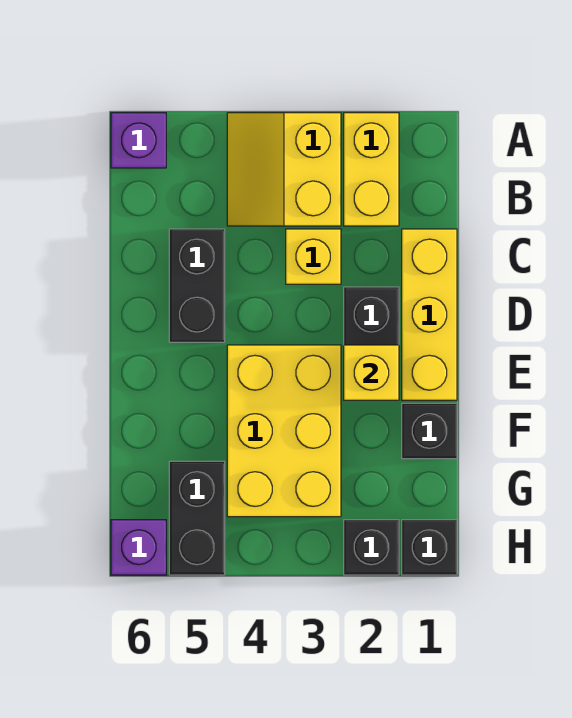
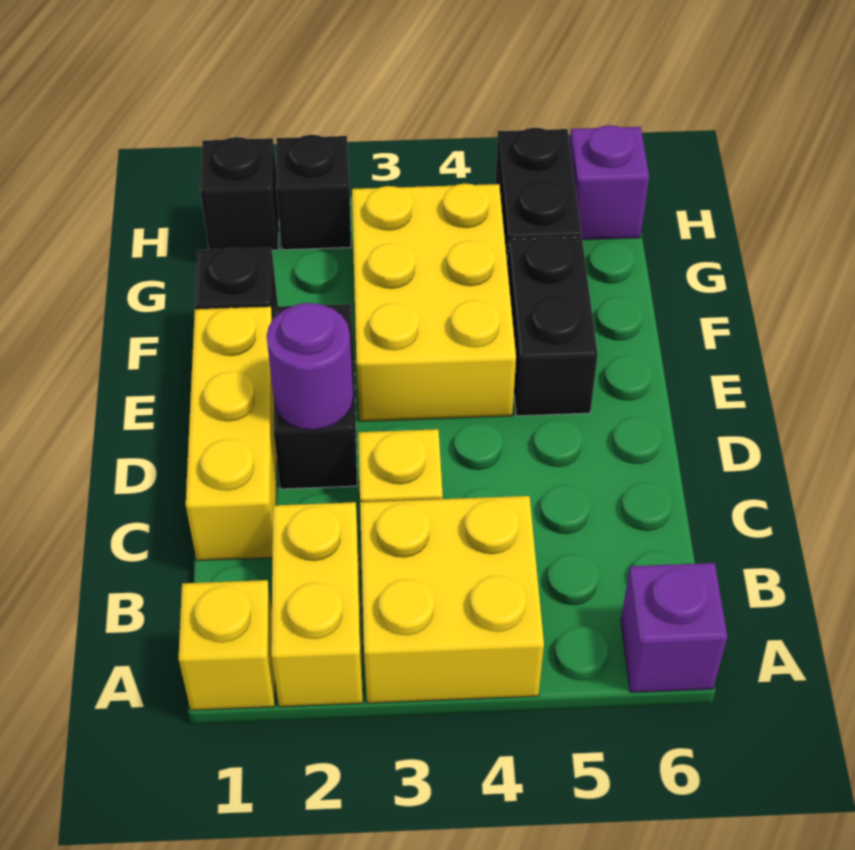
yellow 2x2 slope [227,113,341,226] -> yellow 2x2 brick [360,496,544,703]
black 1x2 brick [169,229,225,342] -> black 1x2 brick moved to [507,237,598,416]
none -> purple 1x1 round brick [267,303,353,430]
yellow 1x1 brick [344,345,399,400] -> yellow 1x1 brick moved to [178,580,275,710]

